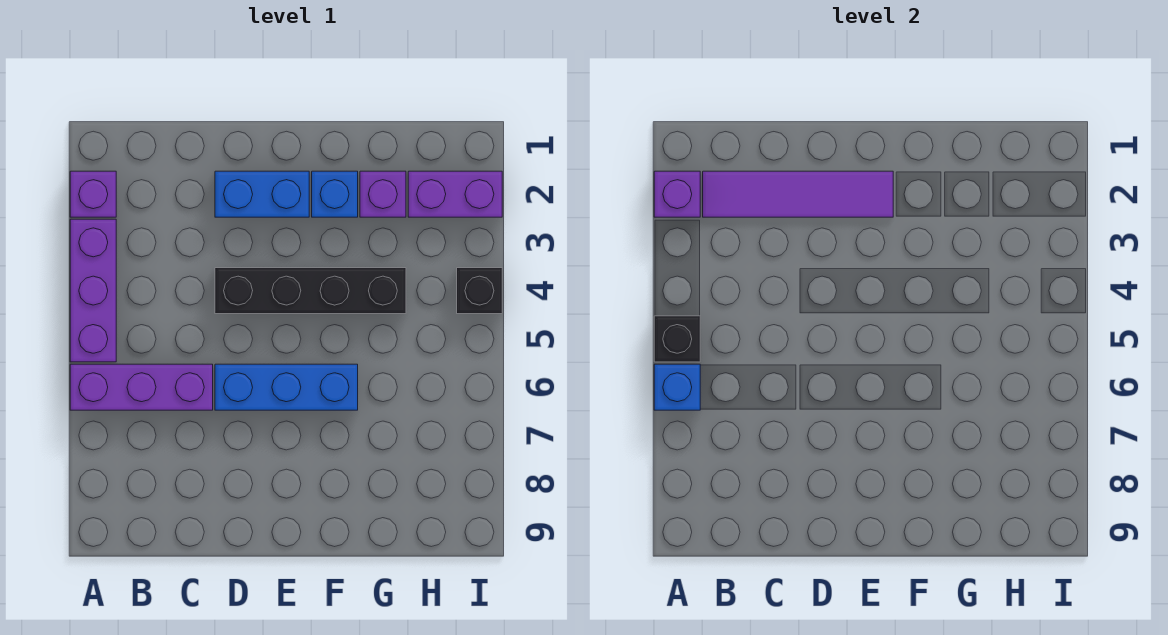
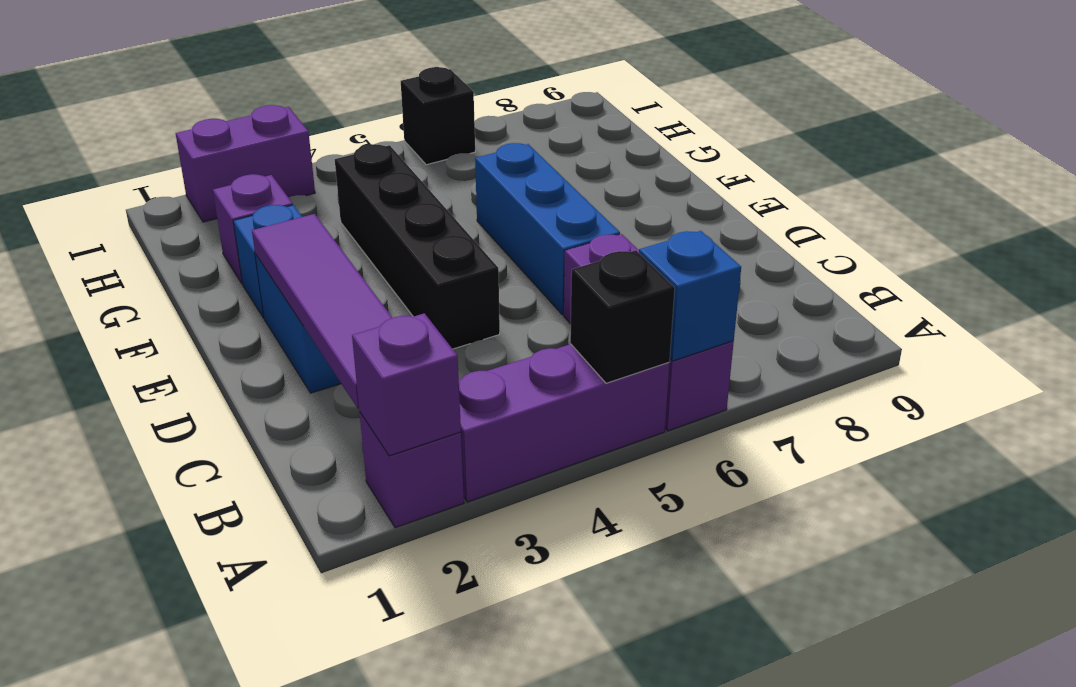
purple 1x2 brick [408,171,502,217] -> purple 1x2 brick turned to [176,105,315,222]
black 1x1 brick [457,268,502,314] -> black 1x1 brick moved to [401,67,475,165]

